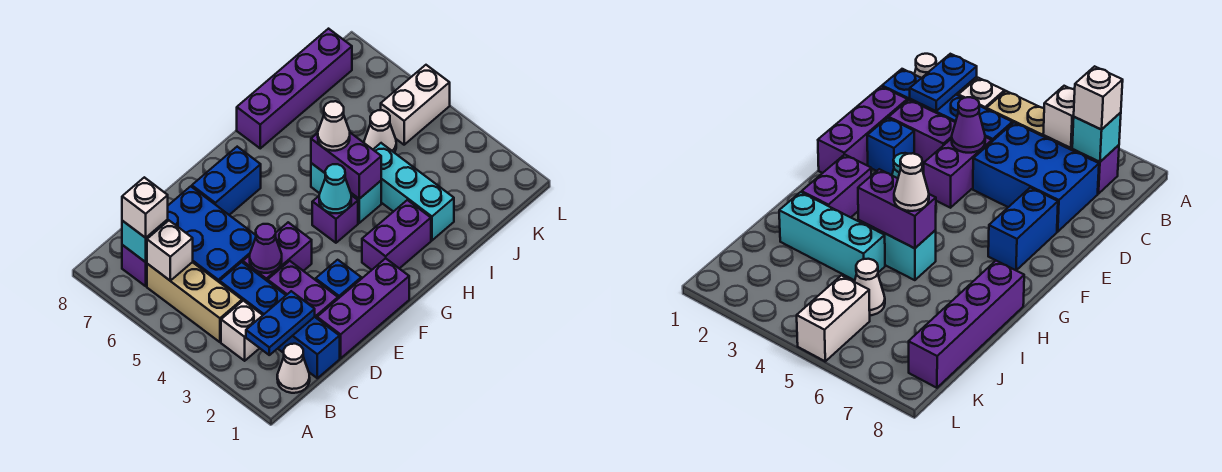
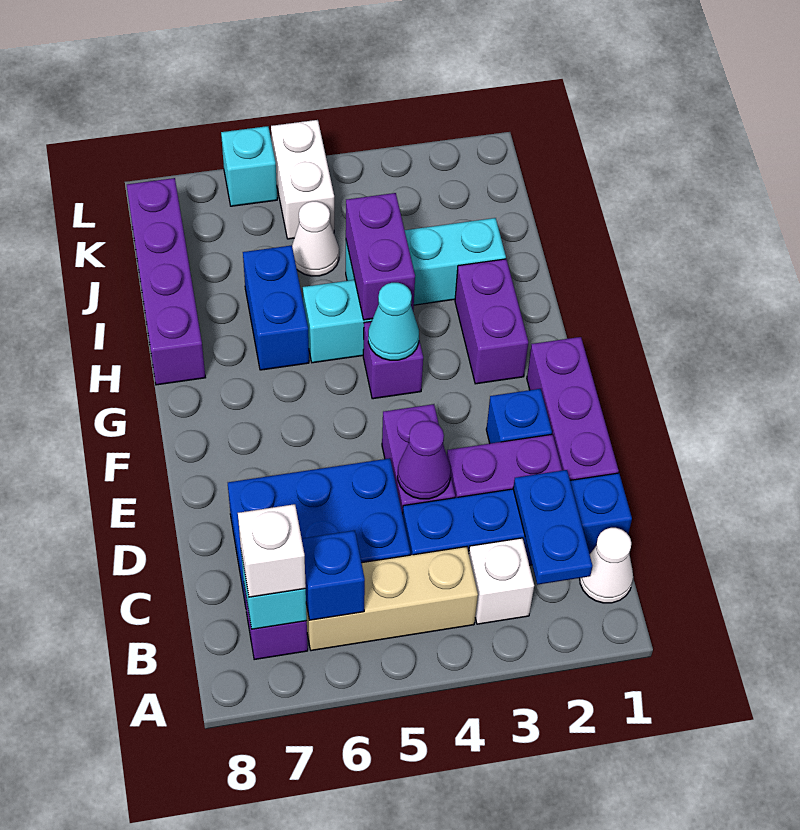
white 1x1 brick [147,221,193,281] -> blue 1x1 brick [302,531,365,620]
blue 1x2 brick [192,147,261,215] -> blue 1x2 brick moved to [243,245,309,370]
purple 1x2 brick [311,133,381,199] -> purple 1x2 brick turned to [346,193,415,320]
white 1x1 cone [318,101,350,151] -> none
none -> cyan 1x1 brick [221,126,277,206]

